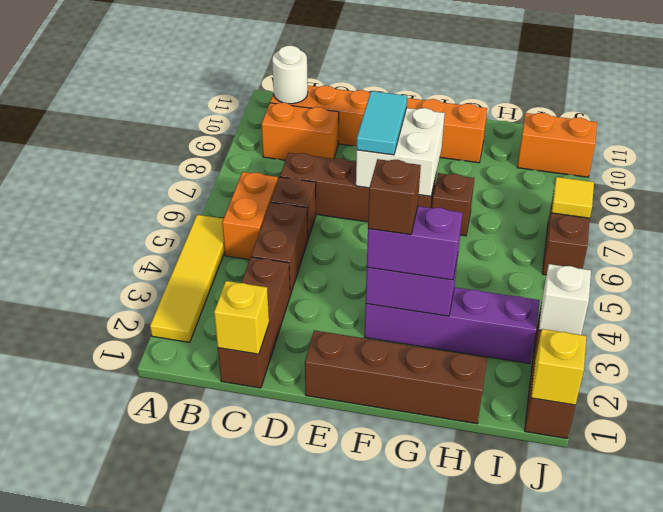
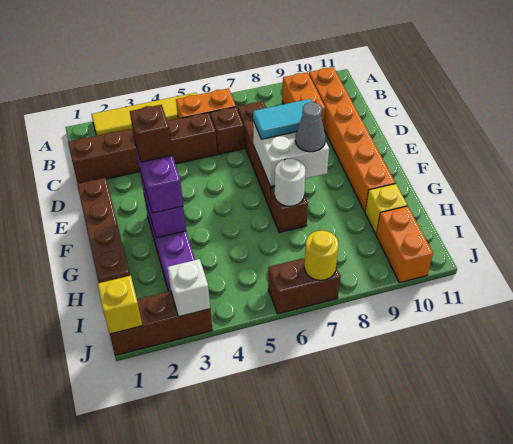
white 1x1 round brick [272,46,308,104] -> white 1x1 round brick moved to [275,159,305,206]
yellow 1x1 brick [214,281,269,354] -> yellow 1x1 brick moved to [365,184,407,234]
none -> grey 1x1 cone [295,102,326,152]
yellow 1x1 tile [551,177,594,218] -> yellow 1x1 round brick [304,230,339,280]

